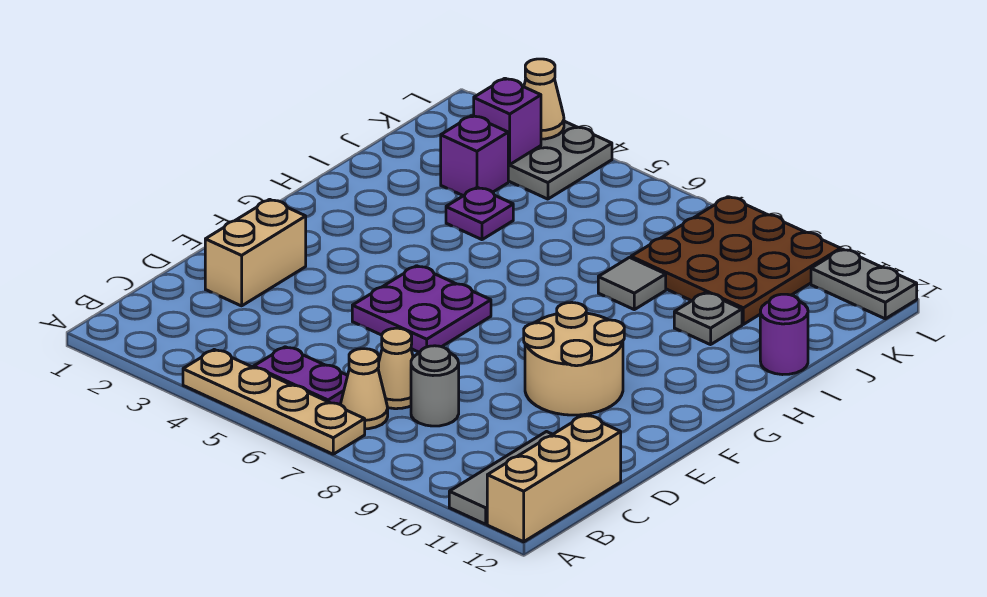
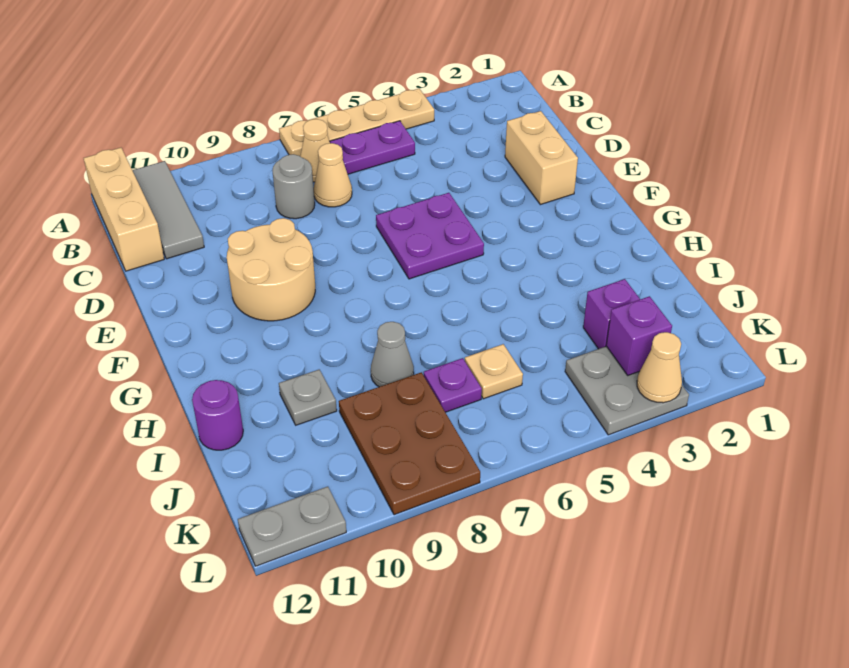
purple 1x1 plate [446,187,513,240] -> purple 1x1 plate moved to [424,358,482,412]
grey 1x1 tile [598,257,666,310] -> grey 1x1 cone [371,322,414,387]
none -> tan 1x1 plate [465,344,523,399]
brown 3x3 plate [631,197,841,324] -> brown 2x3 plate [339,372,480,515]

